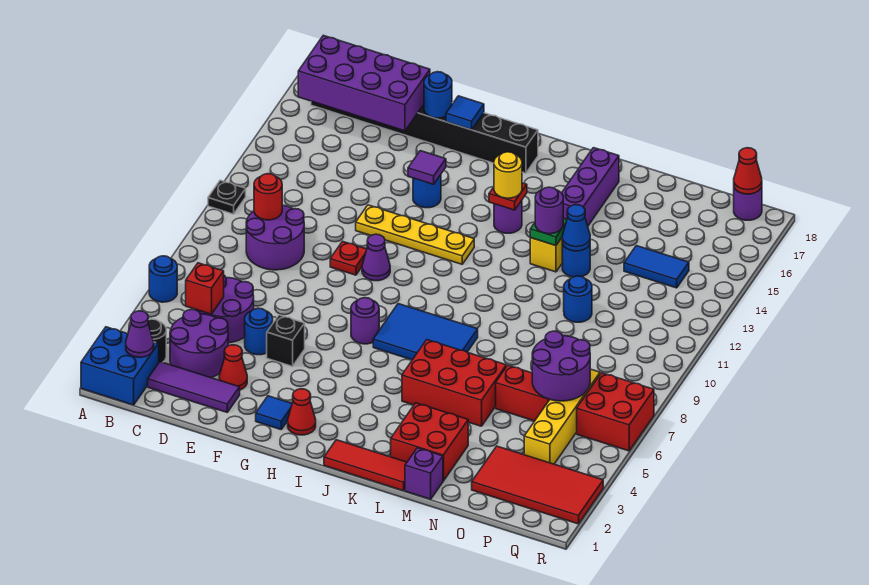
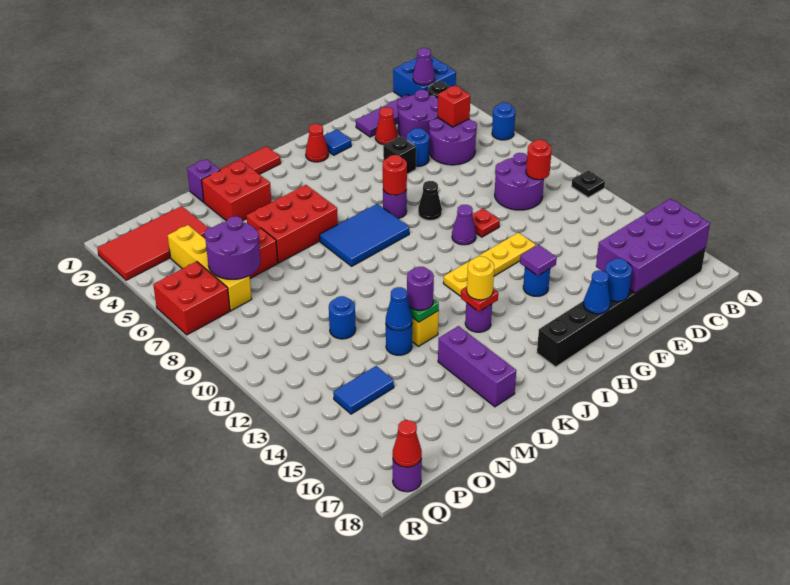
none -> black 1x1 cone [418,181,442,220]
blue 1x1 tile [446,96,484,130] -> blue 1x1 cone [584,270,610,314]
none -> red 1x1 round brick [383,155,407,195]

